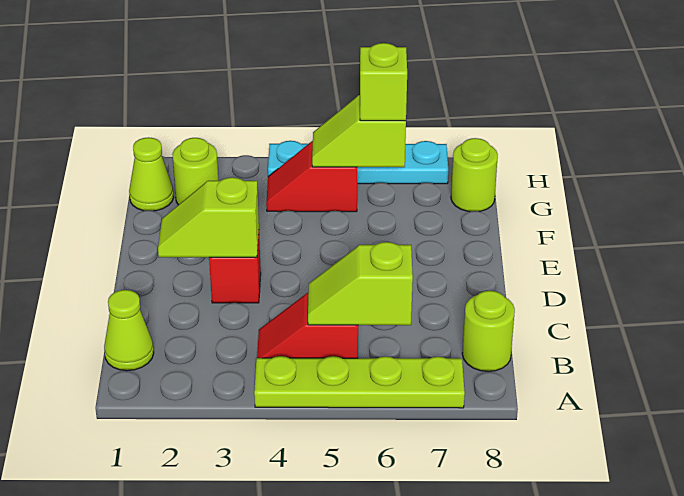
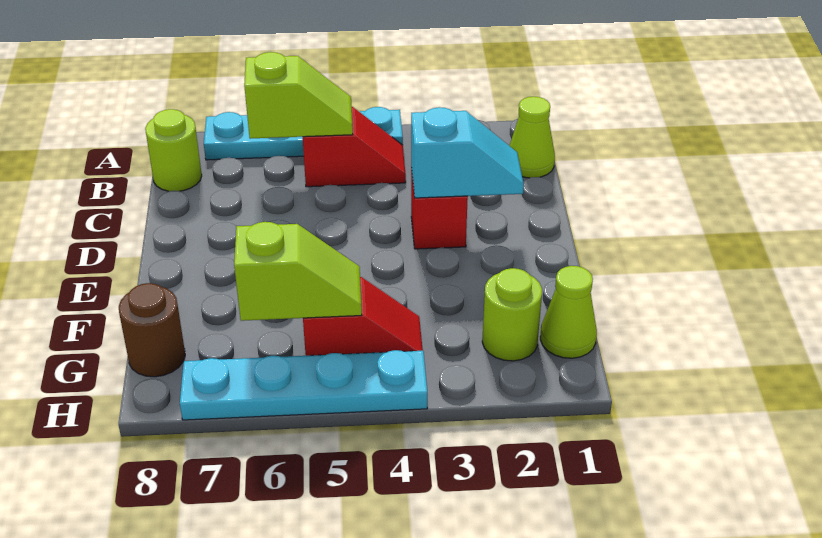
lime 1x4 plate [254,356,465,408] -> cyan 1x4 plate [204,107,403,160]
lime 1x2 slope [158,177,259,257] -> cyan 1x2 slope [411,107,524,198]
lime 1x1 brick [360,43,407,121] -> none
lime 1x1 round brick [451,138,498,212] -> brown 1x1 round brick [119,283,185,377]

